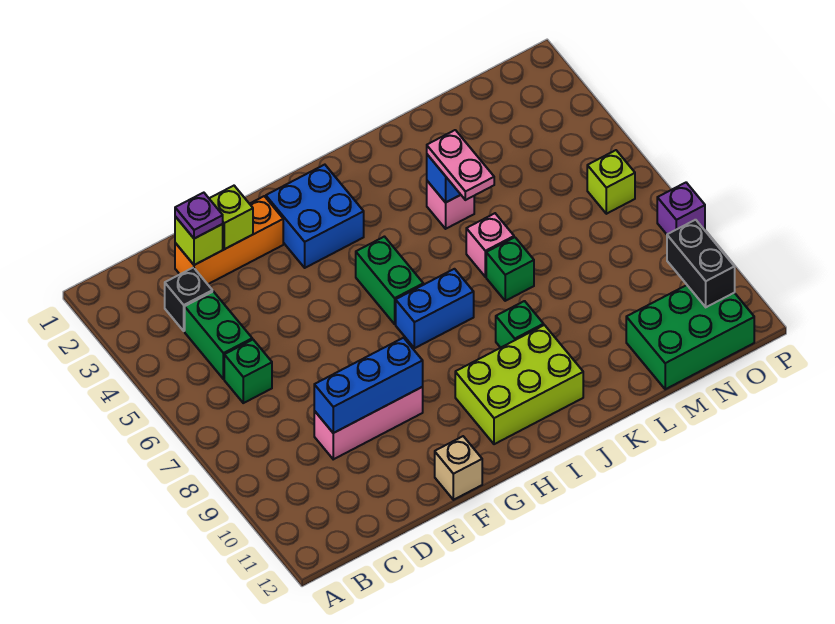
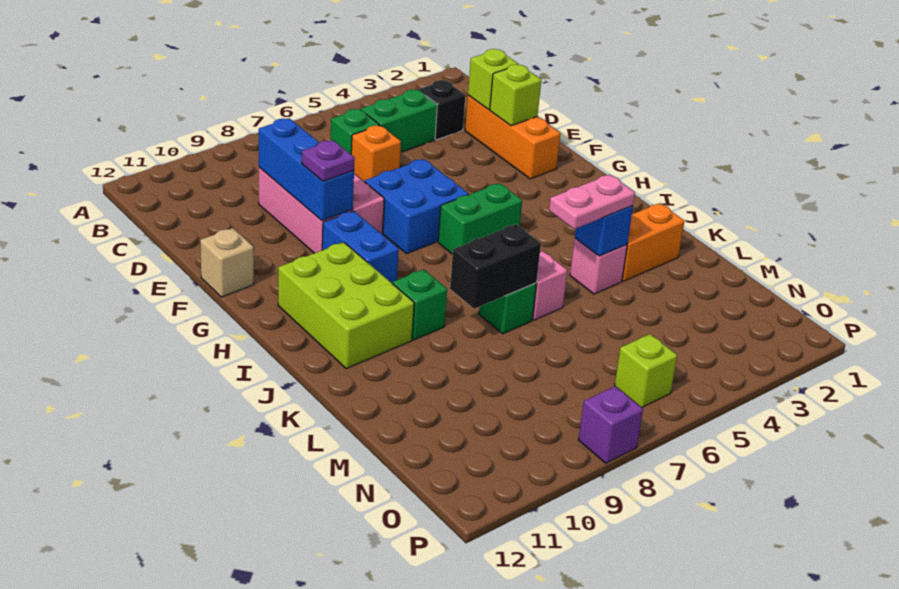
purple 1x1 plate [175,193,223,239] -> purple 1x1 plate moved to [302,140,355,181]
none -> orange 1x1 brick [351,125,401,182]
pink 1x3 brick [314,387,423,459] -> pink 2x3 brick [259,167,384,253]
blue 2x2 brick [266,165,364,268] -> blue 2x2 brick moved to [365,159,469,254]
blue 1x2 brick [396,269,474,348] -> blue 1x2 brick moved to [322,211,399,283]
none -> orange 1x2 brick [622,203,684,281]
green 2x3 brick [626,285,754,389] -> none
black 1x2 brick [667,220,735,307] -> black 1x2 brick moved to [450,224,541,309]

